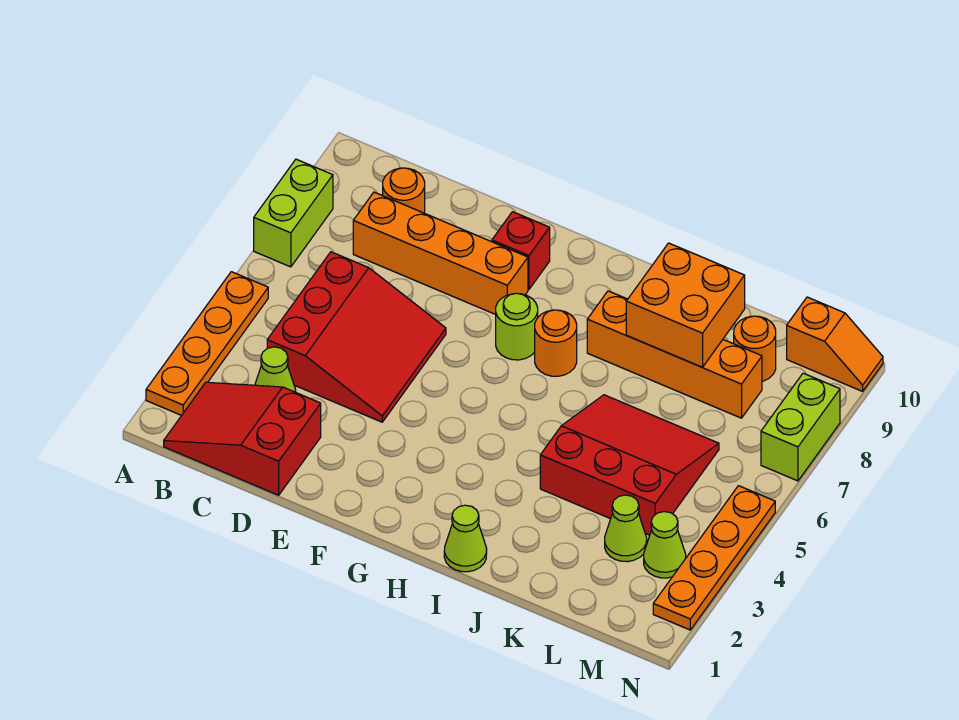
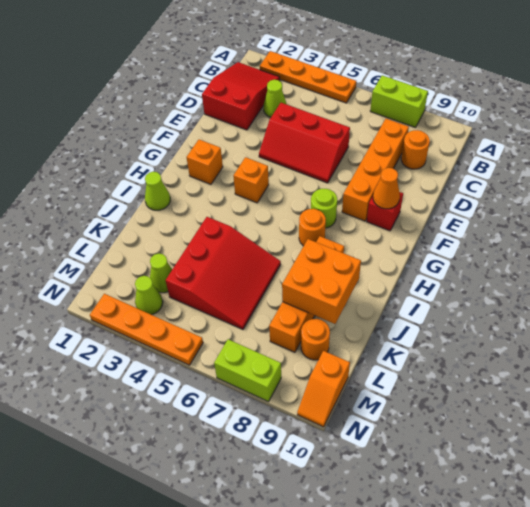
red 3x3 slope [267,252,446,422] -> red 2x3 slope [259,103,350,183]
none -> orange 1x1 cone [373,168,400,209]
none -> orange 1x1 brick [186,140,223,184]
none -> orange 1x1 brick [233,157,269,203]

